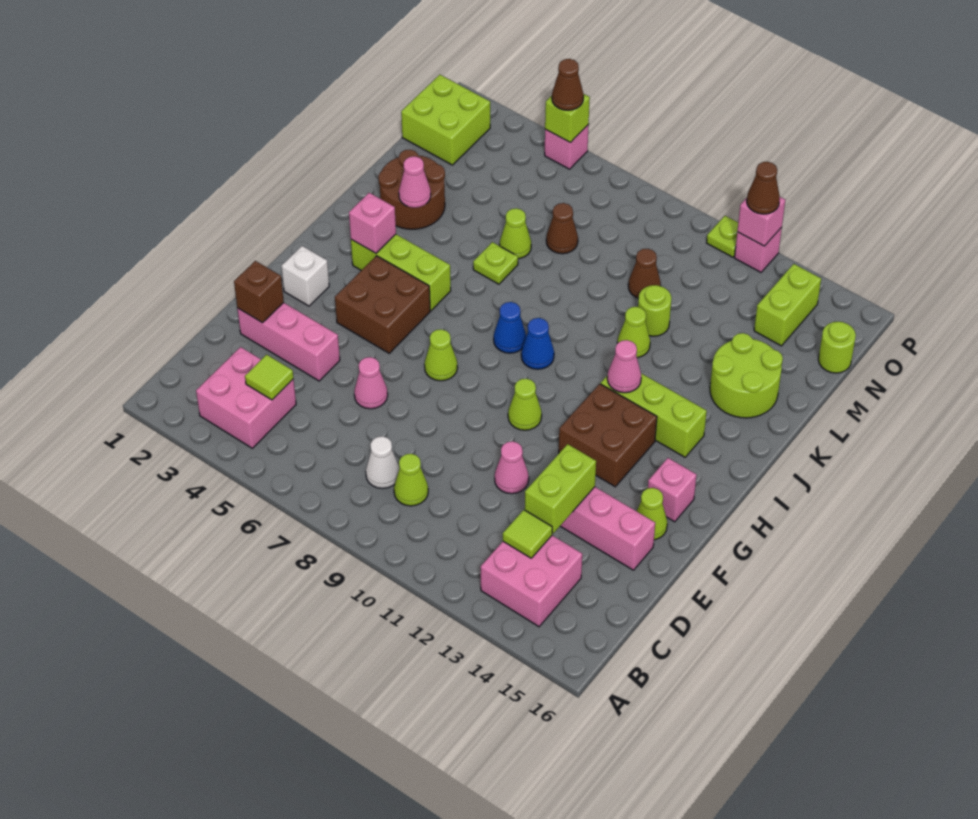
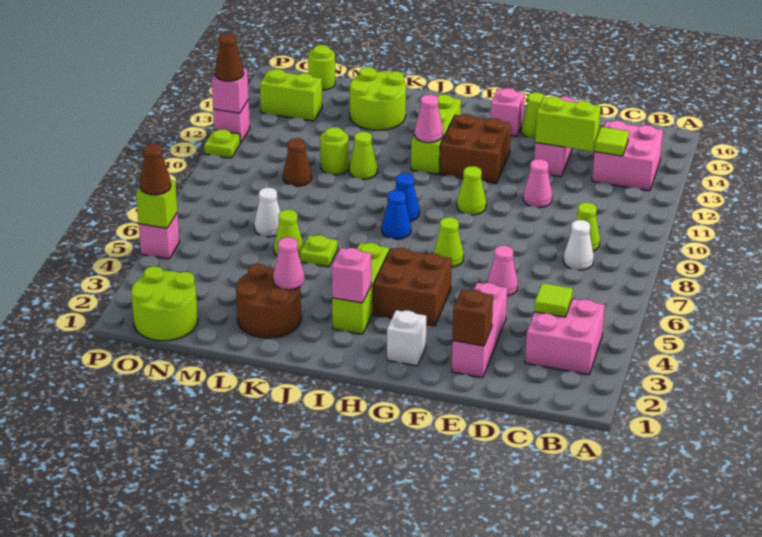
brown 1x1 cone [546,203,578,254] -> white 1x1 cone [254,188,281,237]
lime 2x2 brick [401,75,490,165] -> lime 2x2 round brick [131,266,198,341]

